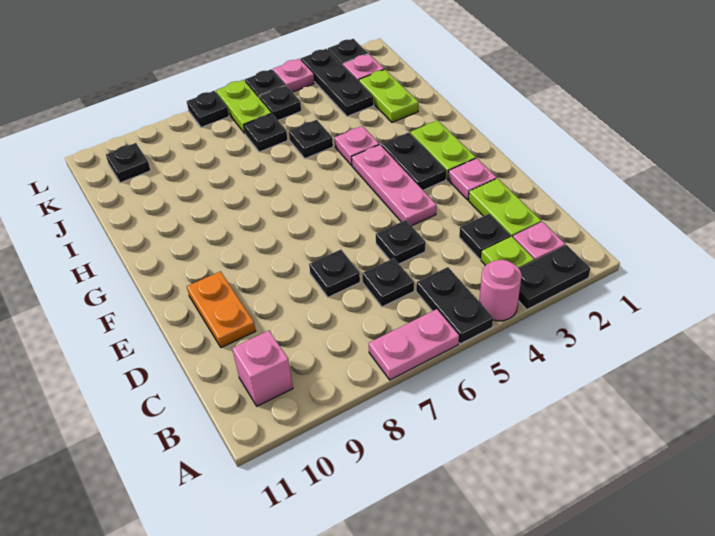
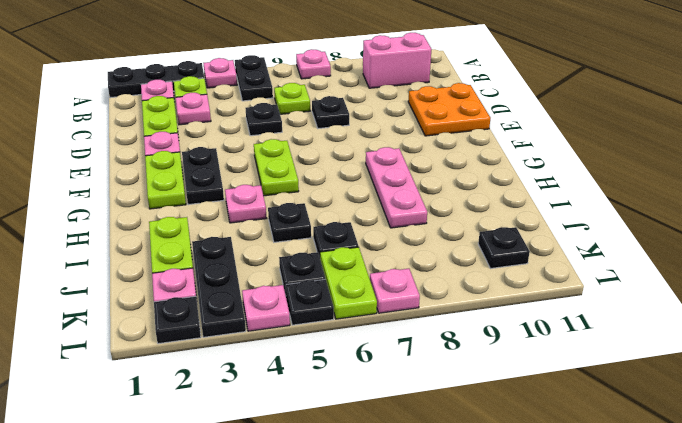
black 1x2 plate [518,245,591,309] -> black 1x3 plate [108,61,204,98]
pink 1x1 round brick [479,260,522,321] -> pink 1x1 plate [204,58,237,88]
pink 1x2 plate [369,309,459,380] -> pink 1x1 plate [296,49,331,79]
pink 1x1 brick [232,331,293,406] -> pink 1x2 brick [363,33,431,88]
black 1x1 plate [459,214,511,259] -> pink 1x1 plate [176,93,211,125]
black 1x1 plate [362,258,414,307] -> lime 1x1 plate [274,83,310,114]
orange 1x2 plate [187,271,256,348] -> orange 2x2 plate [408,83,490,136]
pink 1x3 plate [352,145,436,226] -> pink 1x3 plate moved to [366,147,427,228]
none -> lime 1x2 plate [254,139,299,196]
black 1x1 plate [187,91,229,127] -> pink 1x1 plate [370,269,420,313]

